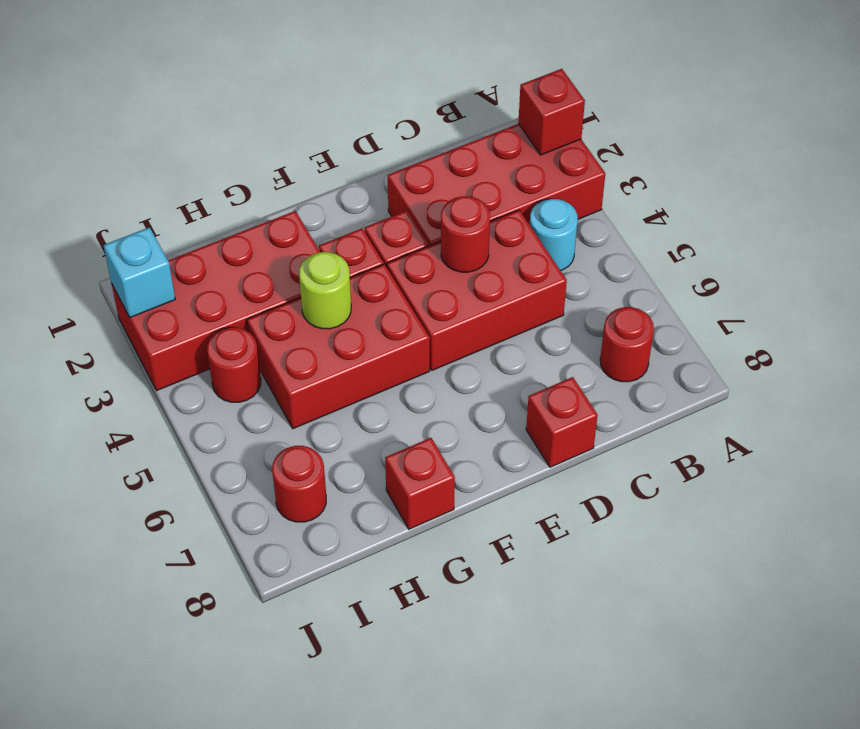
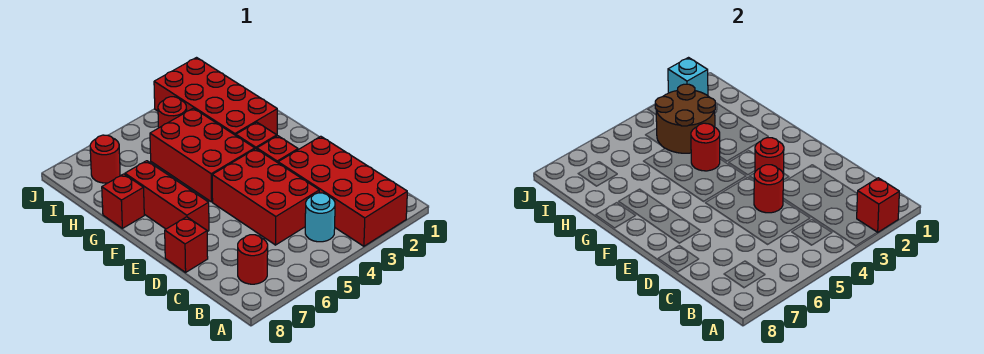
none -> red 1x1 round brick [755,138,784,176]
none -> red 1x3 brick [125,161,209,232]
lime 1x1 round brick [299,252,351,329] -> red 1x1 round brick [691,123,720,171]
none -> brown 2x2 round brick [655,84,715,153]

